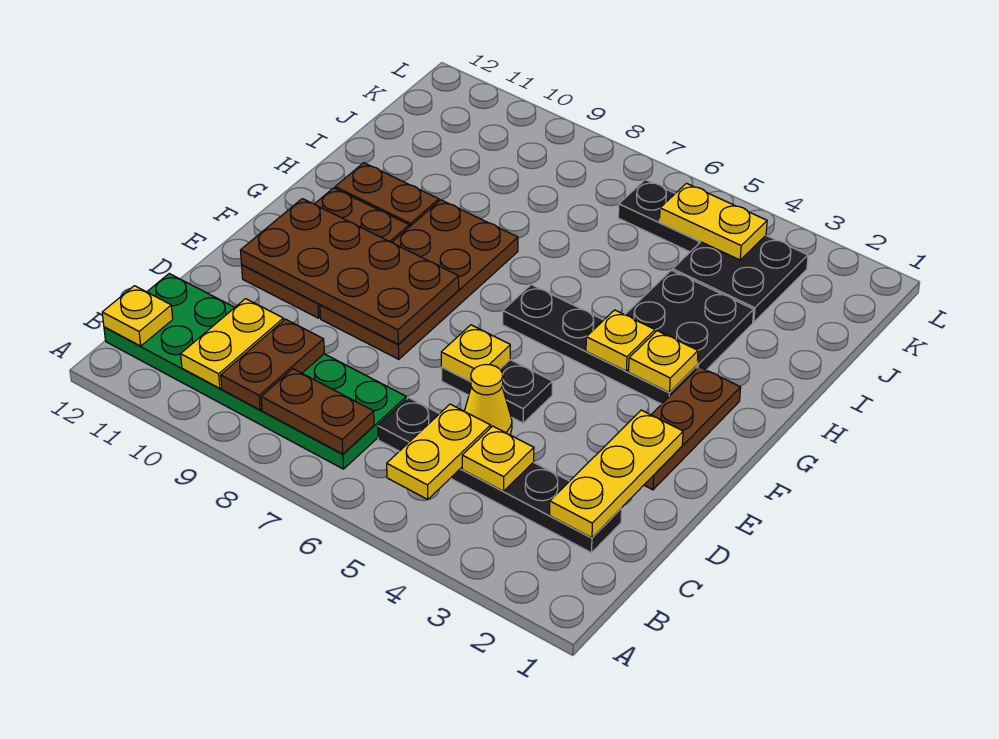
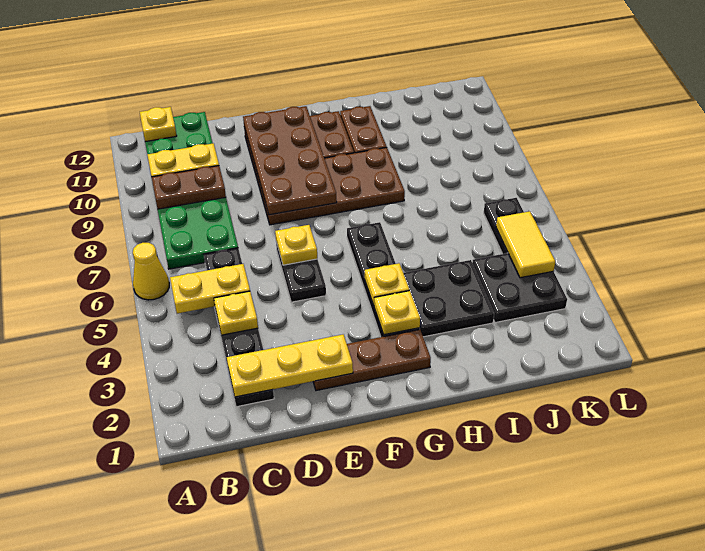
brown 1x2 plate [261,369,374,454] -> none
yellow 1x1 cone [464,364,512,435] -> yellow 1x1 cone moved to [133,243,169,300]
yellow 1x2 plate [659,183,767,260] -> yellow 1x2 tile [496,211,555,278]

